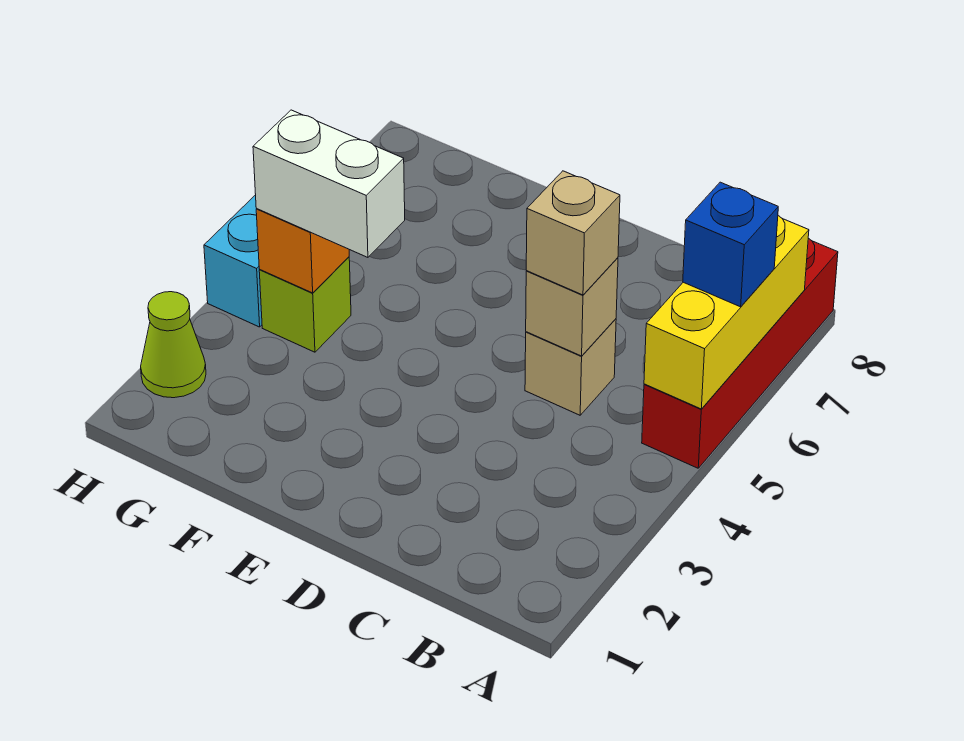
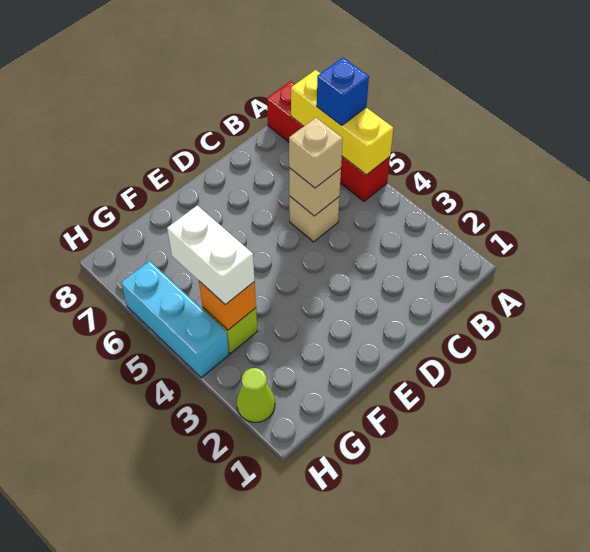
white 1x2 brick [253,110,405,257] -> white 1x2 brick turned to [167,205,255,305]

